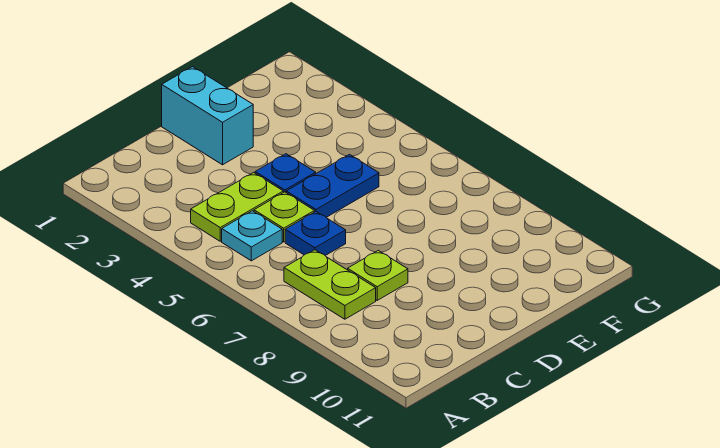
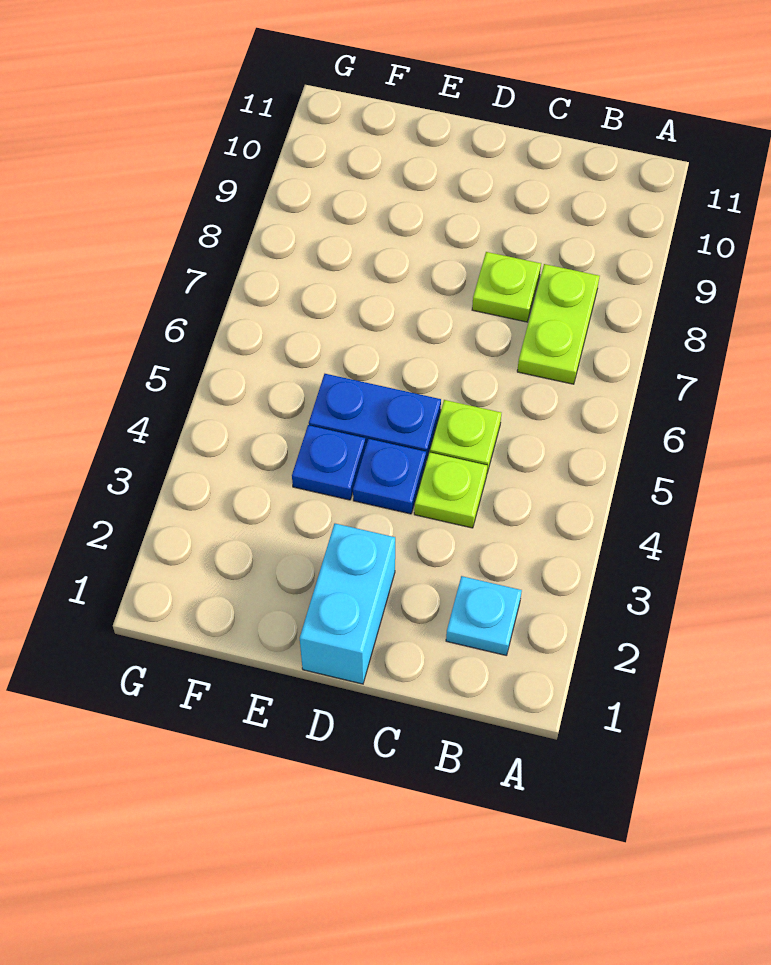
lime 1x2 plate [191,173,283,241] -> lime 1x1 plate [414,452,487,528]
cyan 1x1 plate [222,211,282,261] -> cyan 1x1 plate moved to [446,576,522,655]
blue 1x1 plate [285,212,346,256] -> blue 1x1 plate moved to [292,425,366,500]

